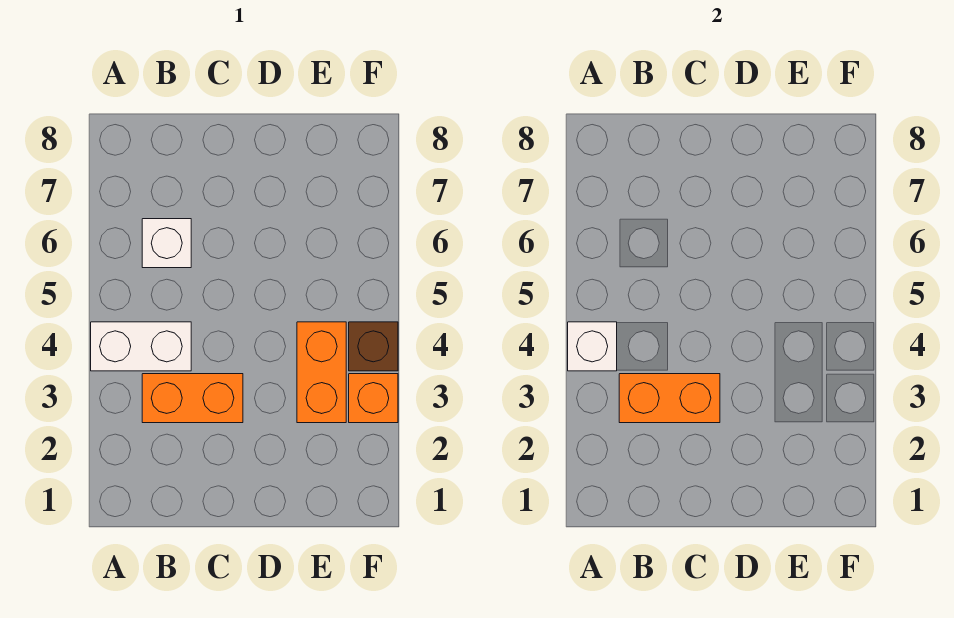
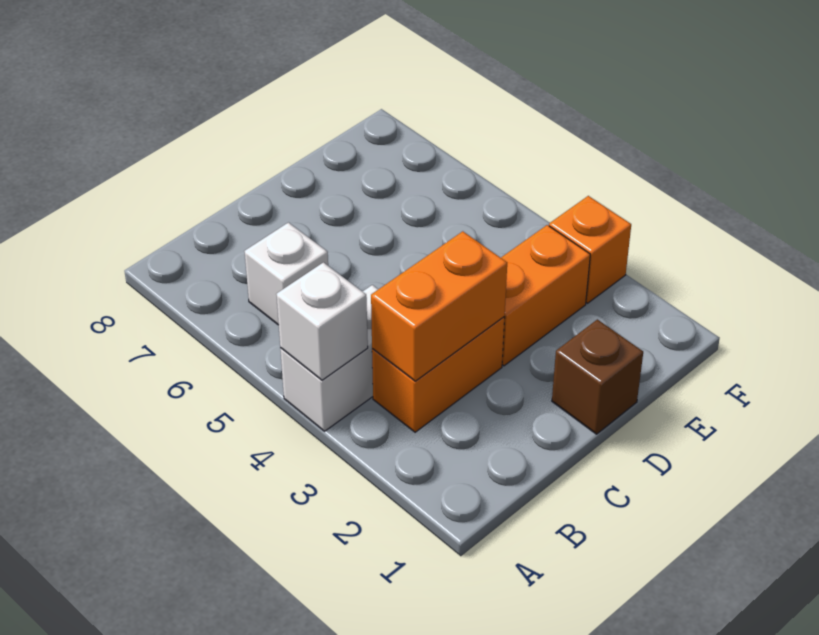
orange 1x2 brick [297,322,346,423] -> orange 1x2 brick turned to [501,225,590,366]
brown 1x1 brick [349,322,398,371] -> brown 1x1 brick moved to [552,319,643,434]

